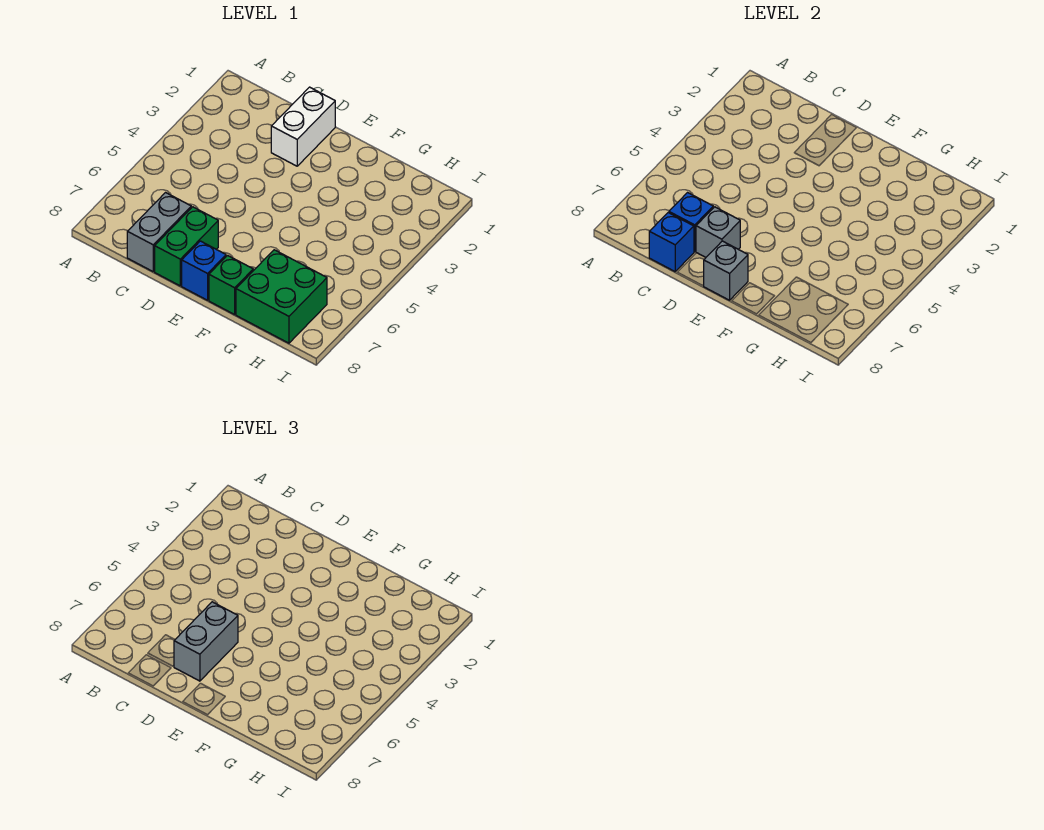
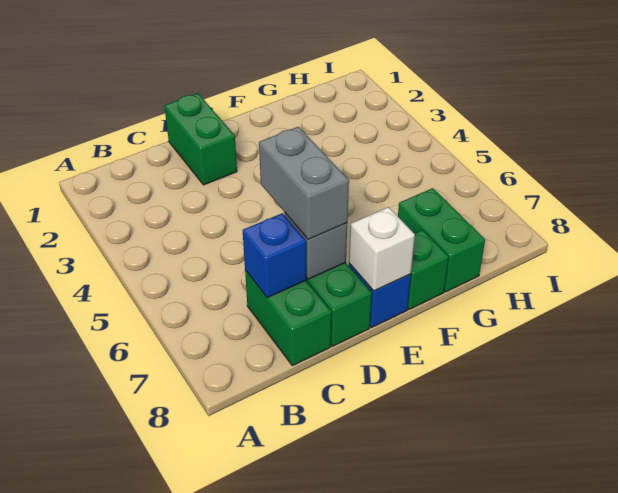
grey 1x2 brick [127,193,191,271] -> green 1x2 brick [245,270,331,366]
blue 1x1 brick [649,213,694,271] -> none
white 1x2 brick [271,87,335,166] -> green 1x2 brick [164,93,237,185]
grey 1x1 brick [704,241,748,300] -> white 1x1 brick [349,207,415,291]
green 2x2 brick [236,250,327,343] -> green 1x2 brick [398,188,485,292]

